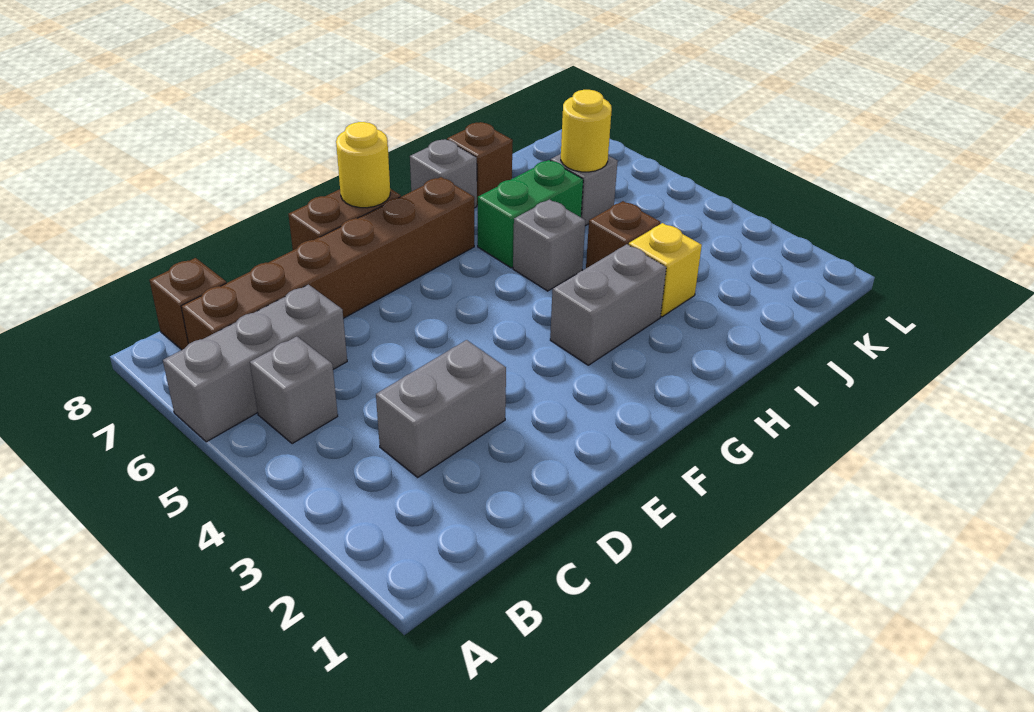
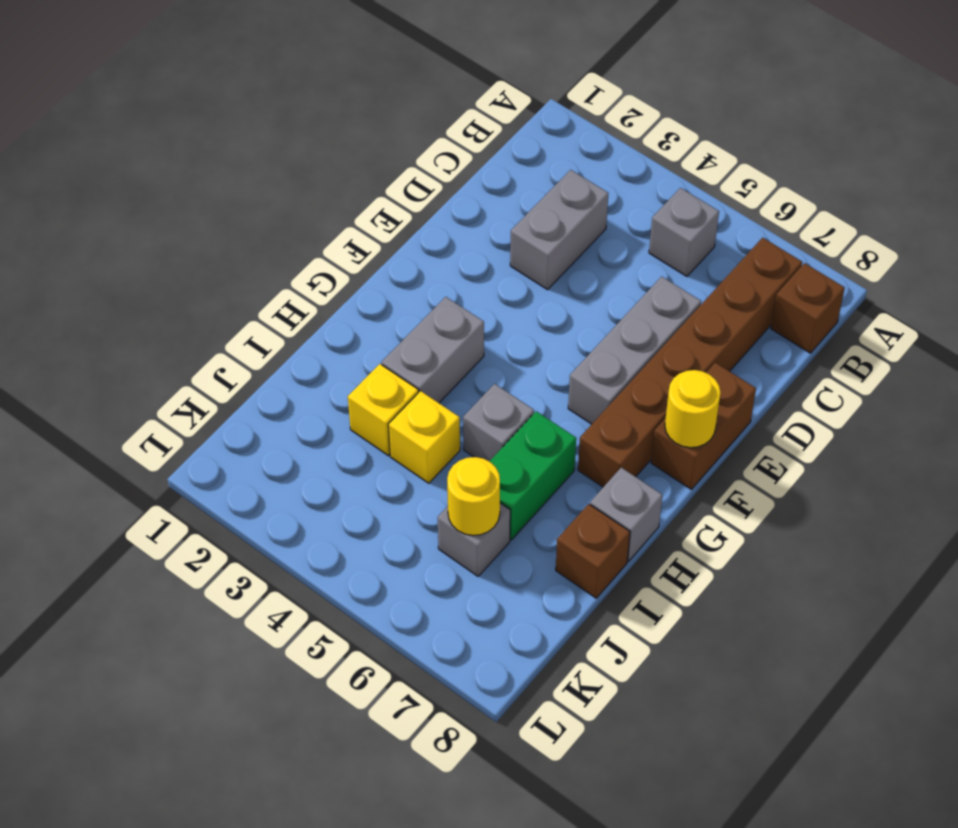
grey 1x3 brick [163,285,347,442] -> grey 1x3 brick moved to [568,277,701,424]
brown 1x1 brick [586,201,660,268] -> yellow 1x1 brick [388,391,460,483]

